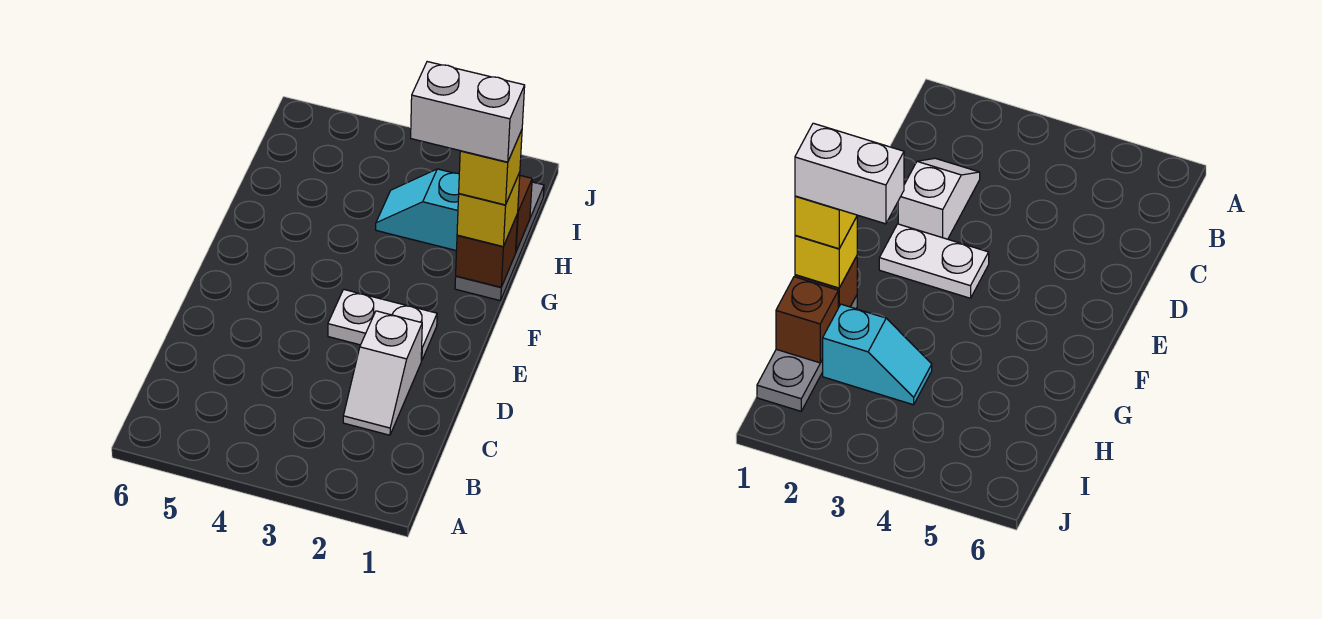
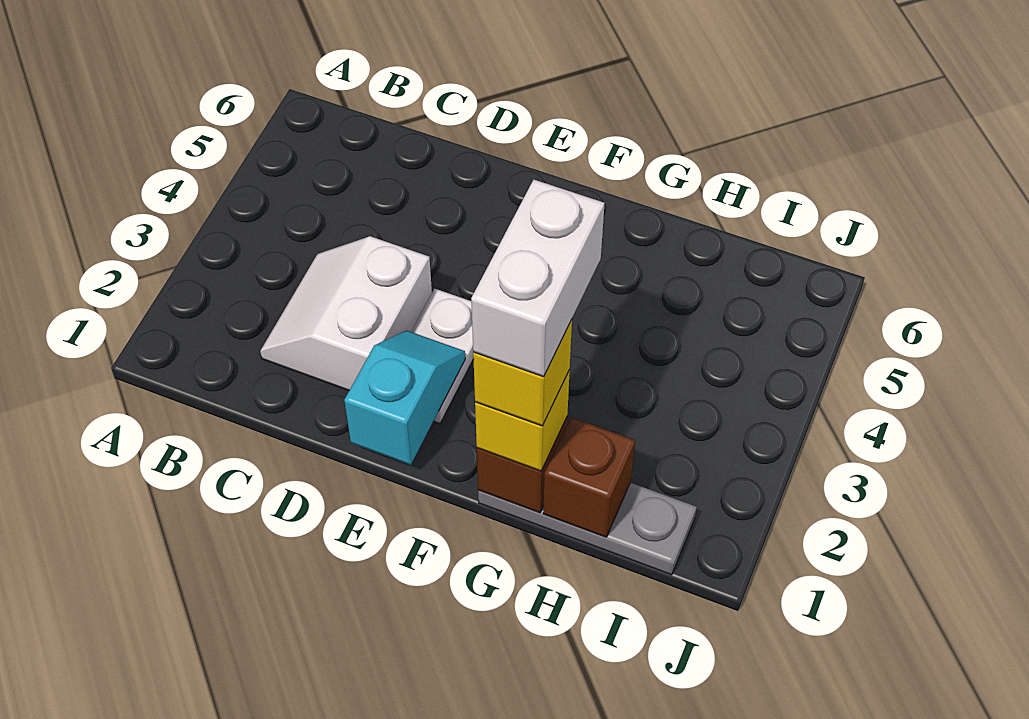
white 1x2 slope [343,311,422,435] -> white 2x2 slope [260,236,432,390]
cyan 1x2 slope [376,169,459,251] -> cyan 1x2 slope moved to [344,330,465,465]

